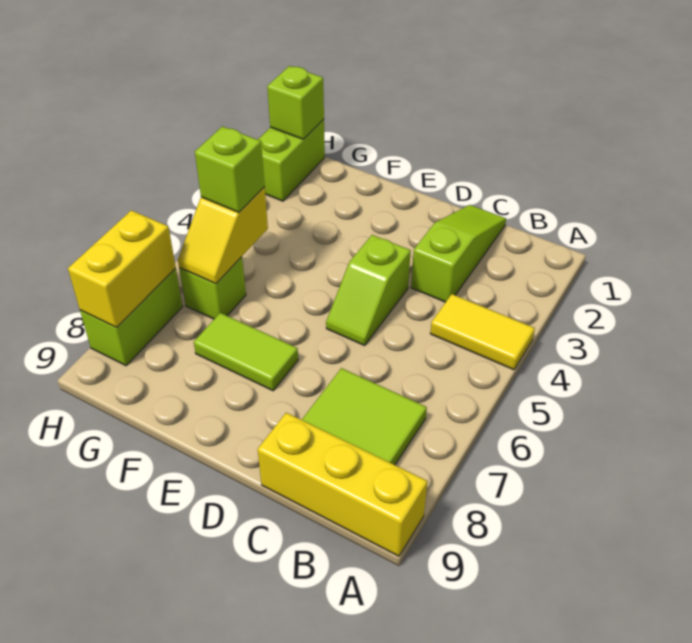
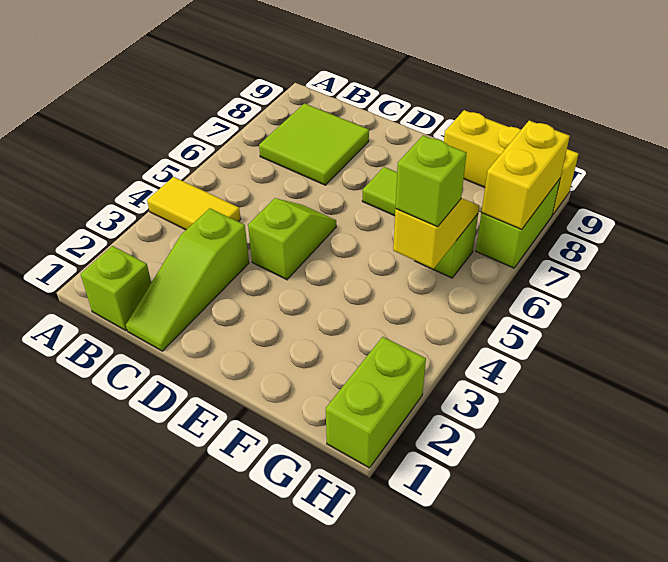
yellow 1x3 brick [258,413,427,556] -> yellow 1x3 brick moved to [443,110,579,215]
lime 1x1 brick [267,66,324,139] -> lime 1x1 brick moved to [81,246,151,330]

